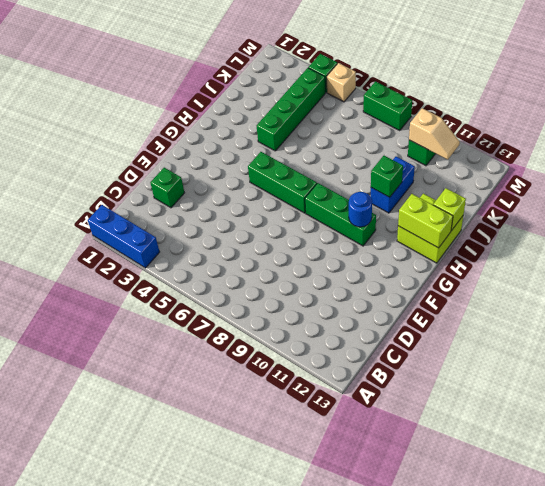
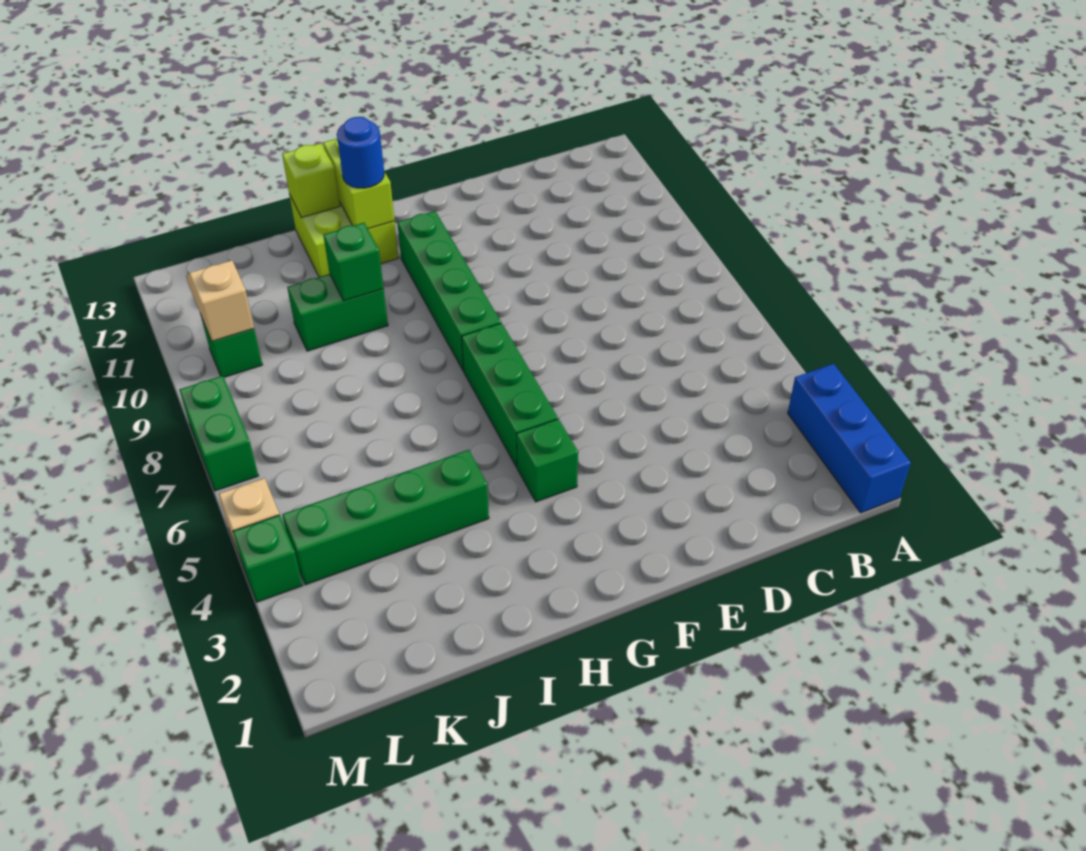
green 1x1 brick [150,168,184,208] -> green 1x1 brick moved to [517,419,578,502]
green 1x3 brick [305,183,376,246] -> green 1x4 brick [397,211,501,371]
blue 1x1 round brick [349,192,372,227] -> blue 1x1 round brick moved to [337,117,384,188]
blue 1x2 brick [371,157,415,213] -> green 1x2 brick [287,274,388,351]

